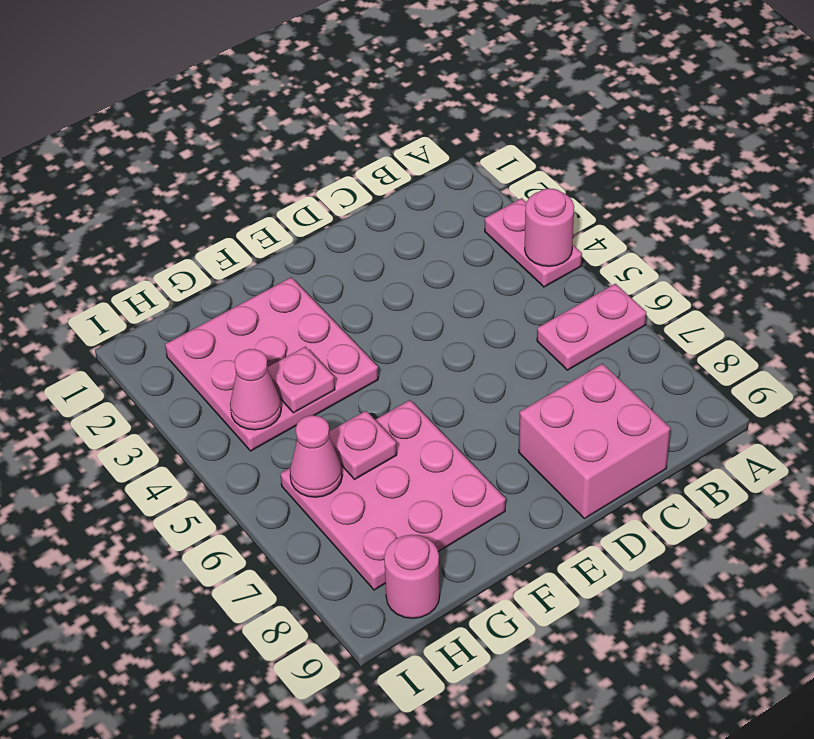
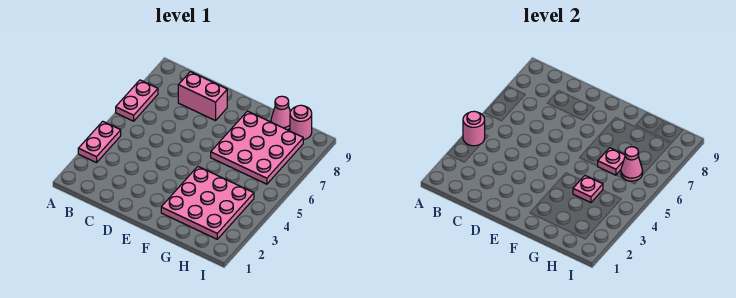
pink 1x2 plate [537,284,646,370] -> pink 1x2 plate turned to [116,80,158,121]
pink 2x2 brick [519,364,670,519] -> pink 1x2 brick [178,72,227,121]
pink 1x1 cone [230,349,281,430] -> pink 1x1 cone moved to [271,96,290,130]

